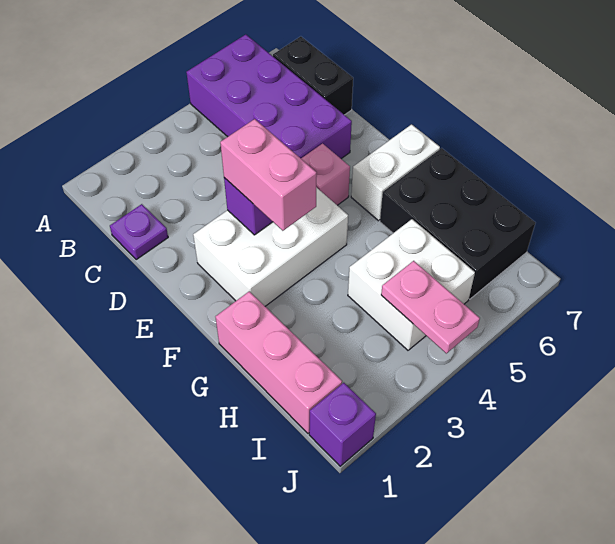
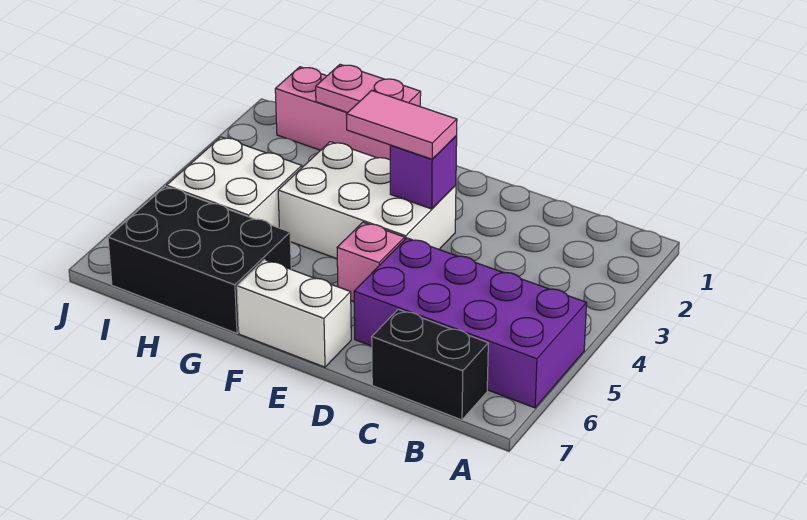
purple 1x1 plate [110,204,168,260] -> none
white 2x3 brick [193,187,348,306] -> white 2x3 brick turned to [278,142,456,259]
pink 1x2 brick [220,119,317,231] -> pink 1x2 tile [346,91,457,159]
white 1x2 brick [351,124,440,221] -> white 1x2 brick turned to [237,260,351,367]
pink 1x2 plate [381,261,480,353] -> pink 1x2 plate moved to [316,64,421,113]
purple 1x1 brick [309,383,376,466] -> none

